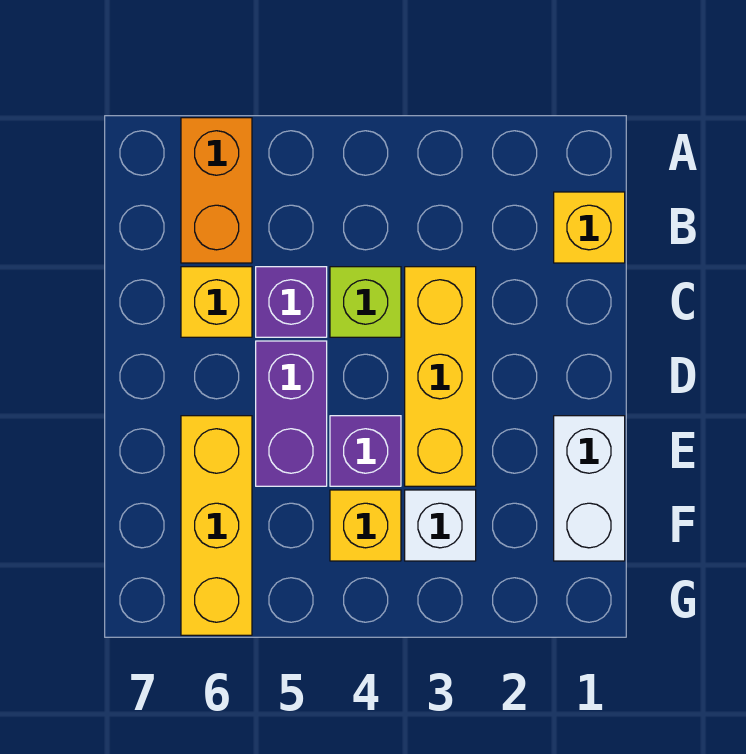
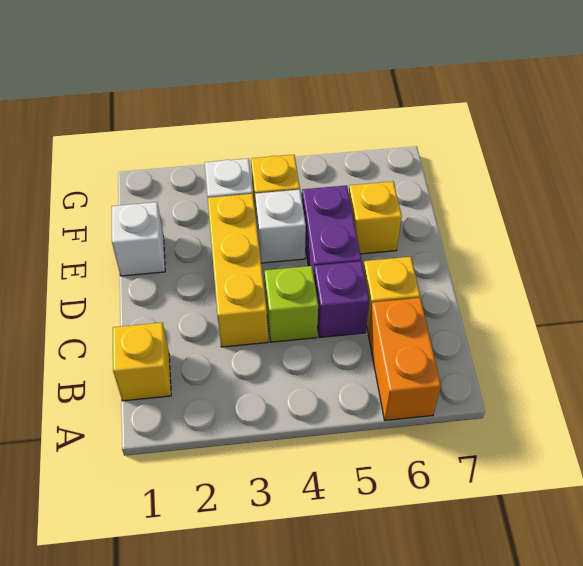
white 1x2 brick [554,416,625,561] -> white 1x1 brick [112,202,165,276]
purple 1x1 brick [330,416,401,486] -> white 1x1 brick [255,190,306,263]
yellow 1x3 brick [181,416,252,635] -> yellow 1x1 brick [349,181,402,254]

